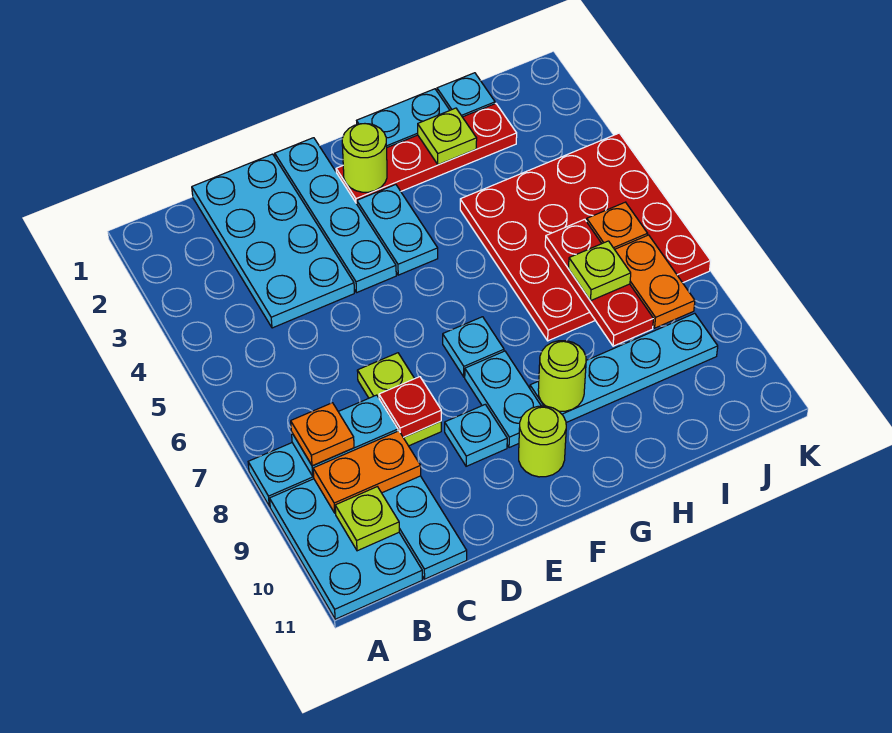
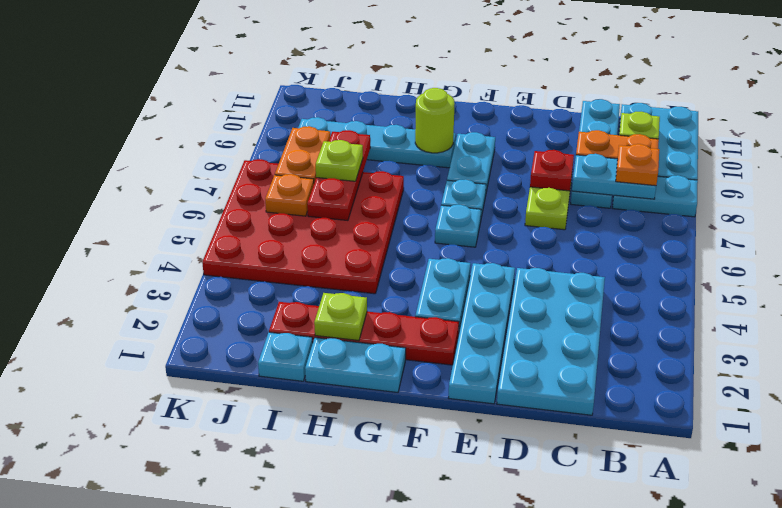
cyan 1x1 plate [445,404,507,466] -> cyan 1x1 plate moved to [435,205,481,247]
lime 1x1 round brick [342,124,387,192] -> none
lime 1x1 round brick [519,406,566,477] -> none

